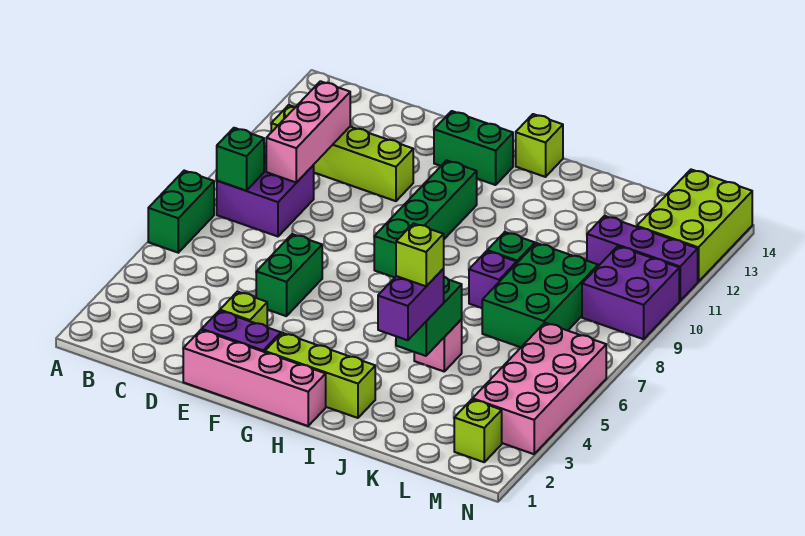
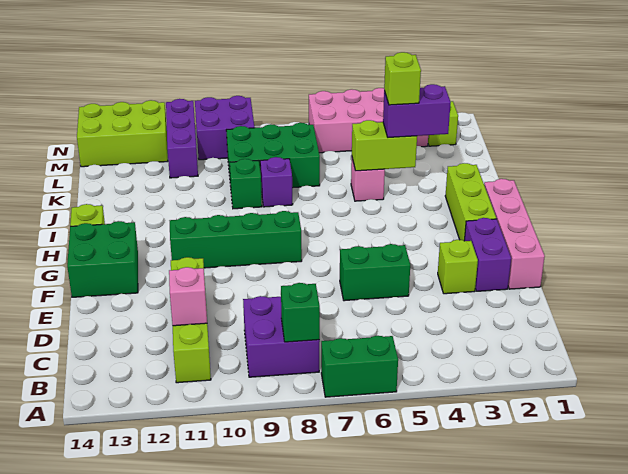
pink 1x3 brick [266,81,350,183] -> pink 1x1 brick [169,267,207,326]
green 1x2 brick [434,111,513,185] -> green 2x2 brick [67,221,138,297]
green 1x2 brick [396,277,462,356] -> lime 1x2 brick [352,120,417,171]

